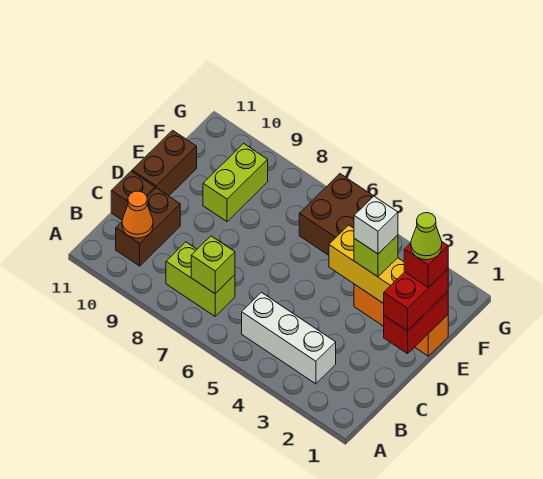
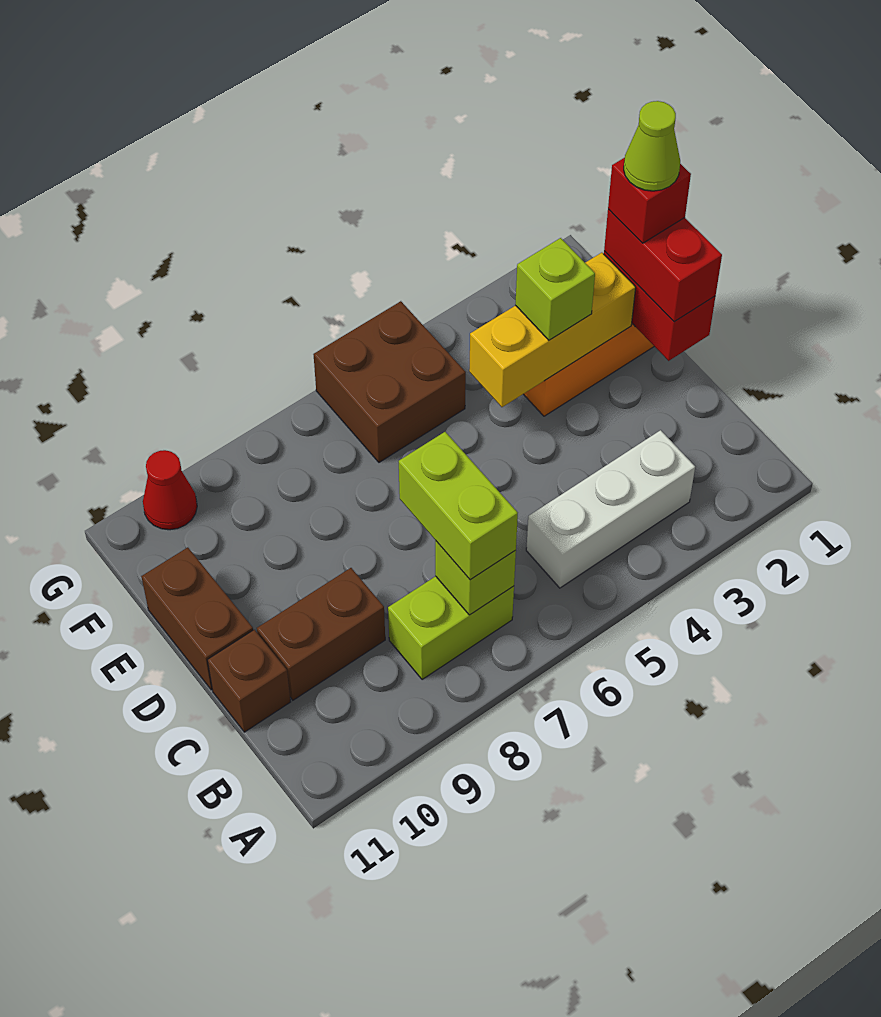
brown 1x2 brick [116,188,180,266] -> brown 1x2 brick turned to [257,568,385,700]
orange 1x1 cone [122,191,153,238] -> none
white 1x1 brick [354,196,398,254] -> none
lime 1x2 brick [203,143,268,221] -> lime 1x2 brick moved to [399,432,518,580]
none -> red 1x1 cone [143,450,197,530]

